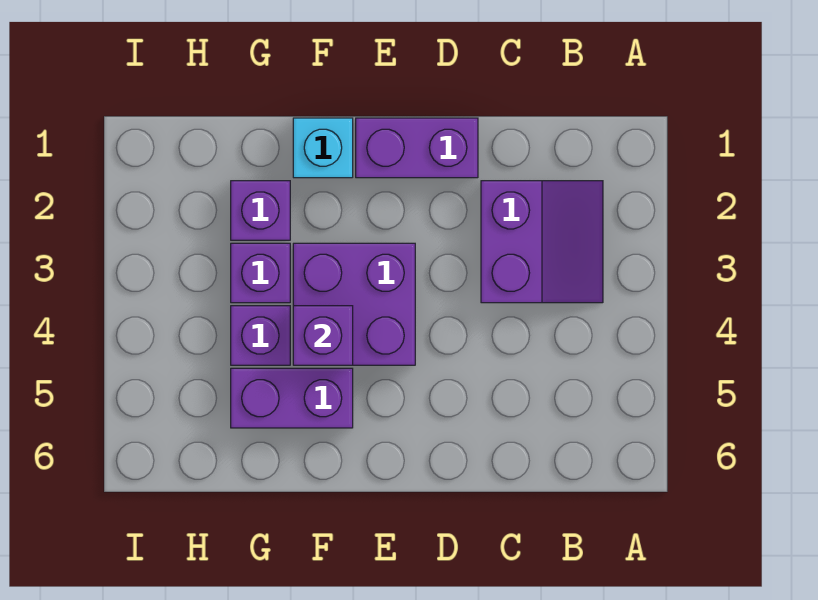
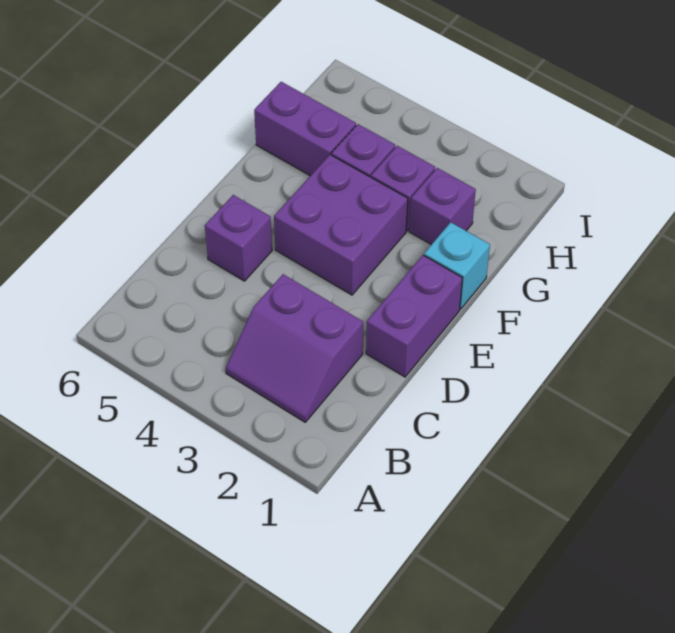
purple 1x1 brick [293,306,353,365] -> purple 1x1 brick moved to [205,195,272,281]
purple 1x2 brick [231,368,353,428] -> purple 1x2 brick turned to [254,82,356,176]

